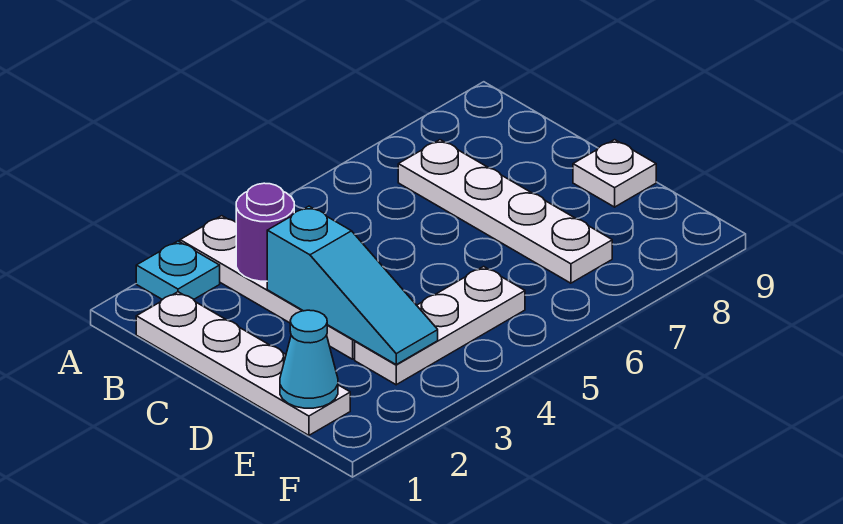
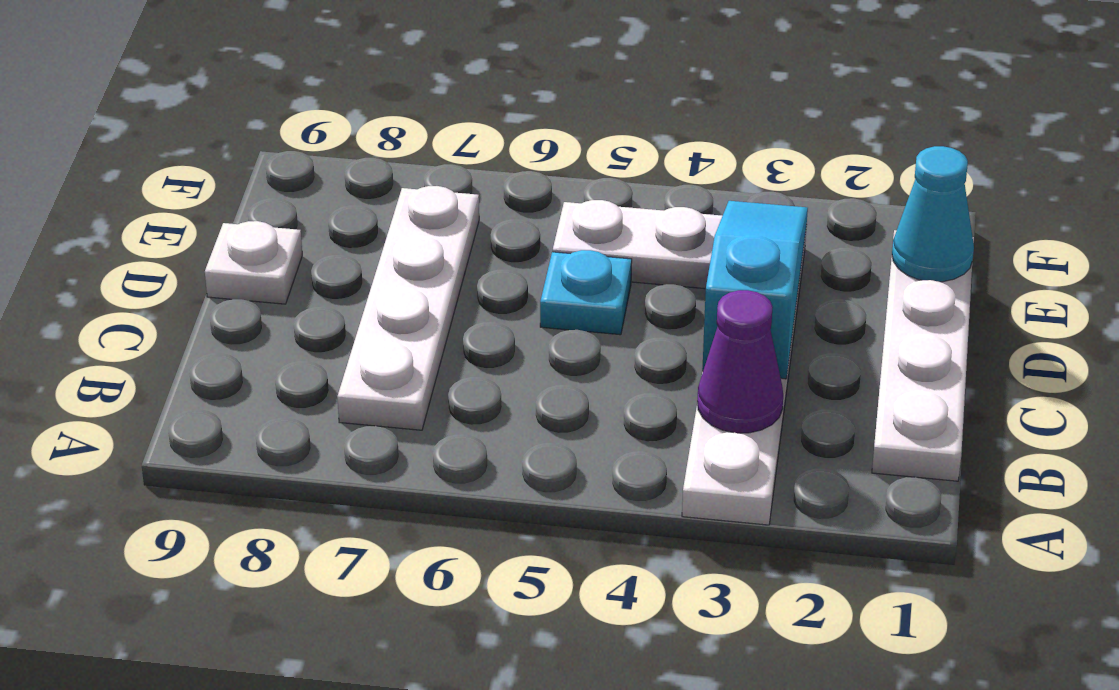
cyan 1x1 plate [136,241,220,300] -> cyan 1x1 plate moved to [540,250,632,335]
purple 1x1 round brick [236,183,294,281] -> purple 1x1 cone [697,290,783,433]

